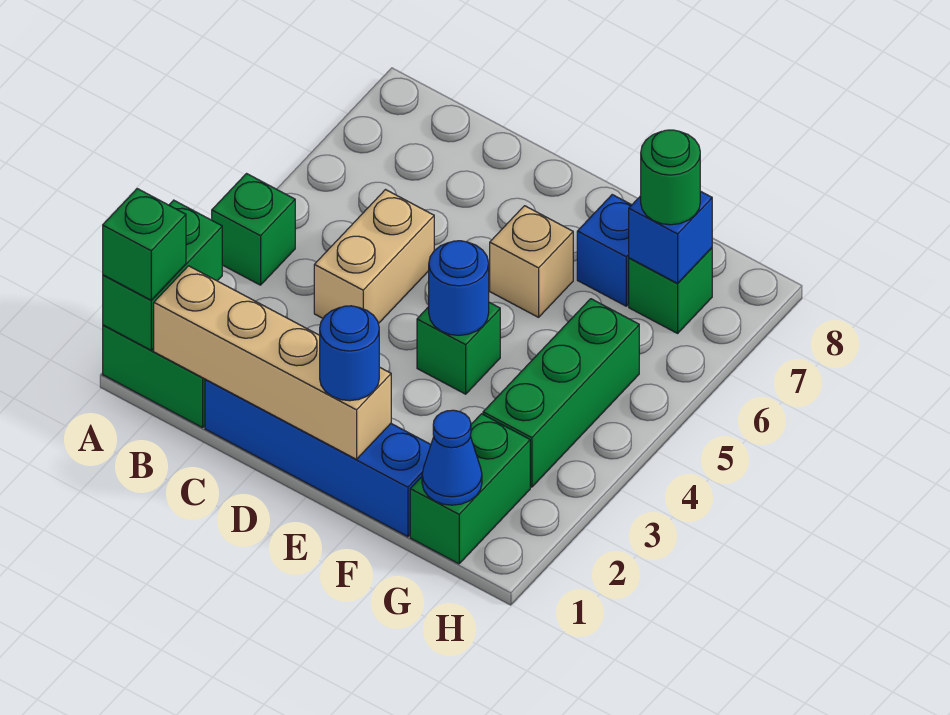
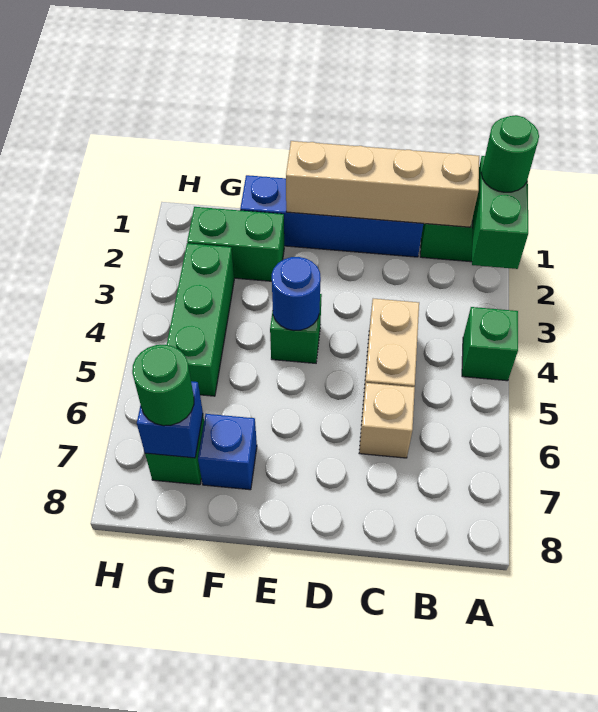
green 1x1 brick [103,189,186,300] -> green 1x1 round brick [481,115,539,192]
blue 1x1 round brick [320,306,379,401] -> none
tan 1x1 brick [490,206,573,317] -> tan 1x1 brick moved to [359,383,415,458]
green 1x2 brick [410,414,530,564] -> green 1x2 brick turned to [187,207,284,281]
blue 1x1 cone [422,410,482,505] -> none

